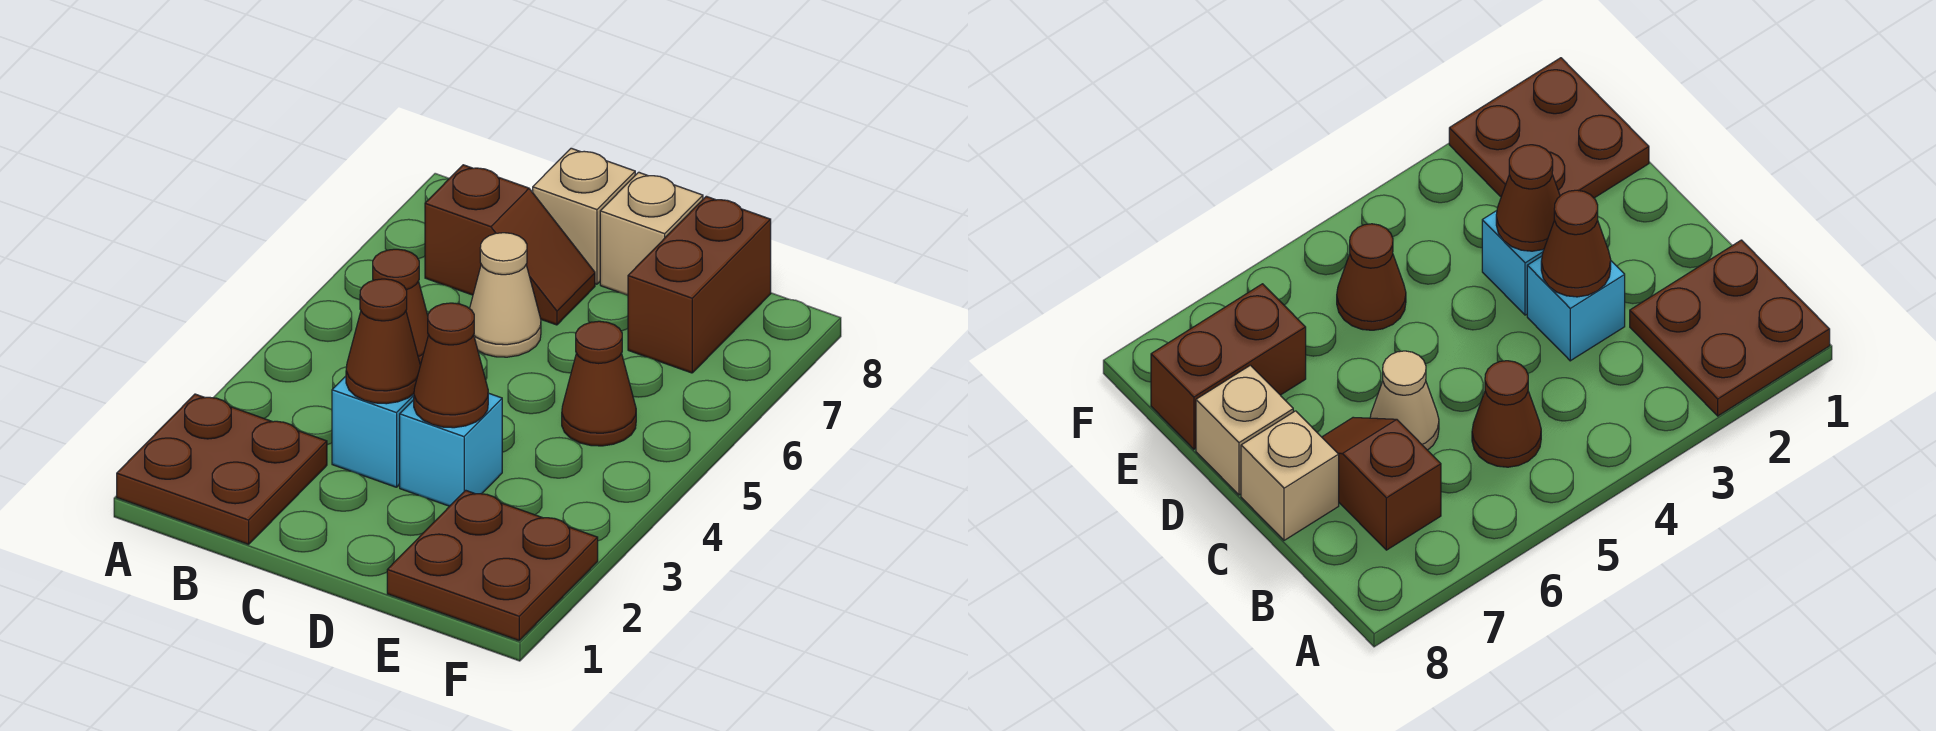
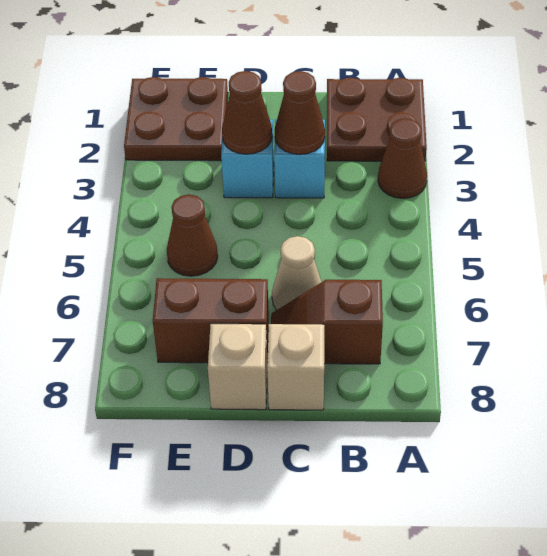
brown 1x1 cone [373,249,429,365] -> brown 1x1 cone moved to [378,118,427,198]
brown 1x2 brick [628,196,771,373] -> brown 1x2 brick turned to [153,278,269,363]

